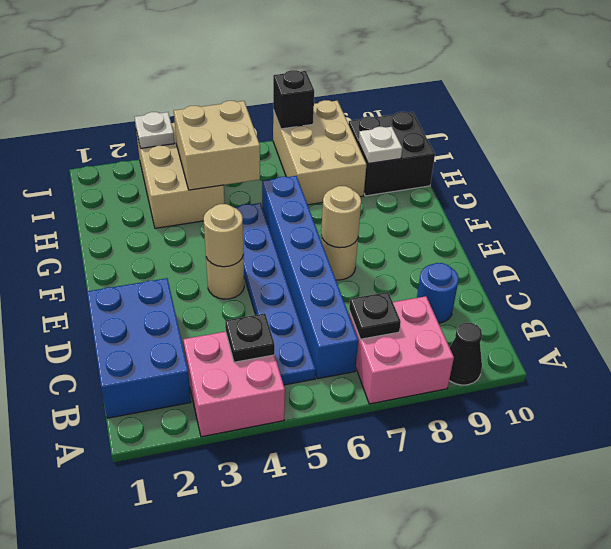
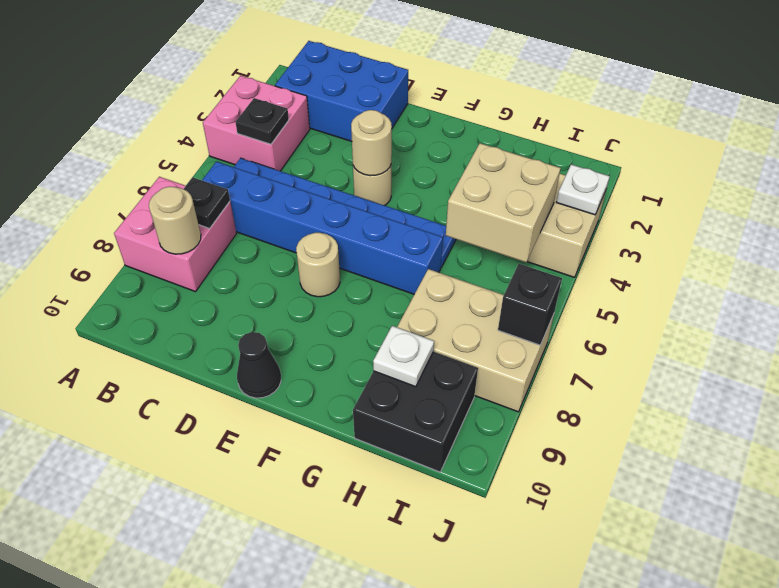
black 1x1 cone [449,323,482,385] -> black 1x1 cone moved to [237,332,281,398]
blue 1x1 round brick [417,263,459,323] -> none
tan 1x1 round brick [321,186,361,248] -> tan 1x1 round brick moved to [149,186,201,254]

